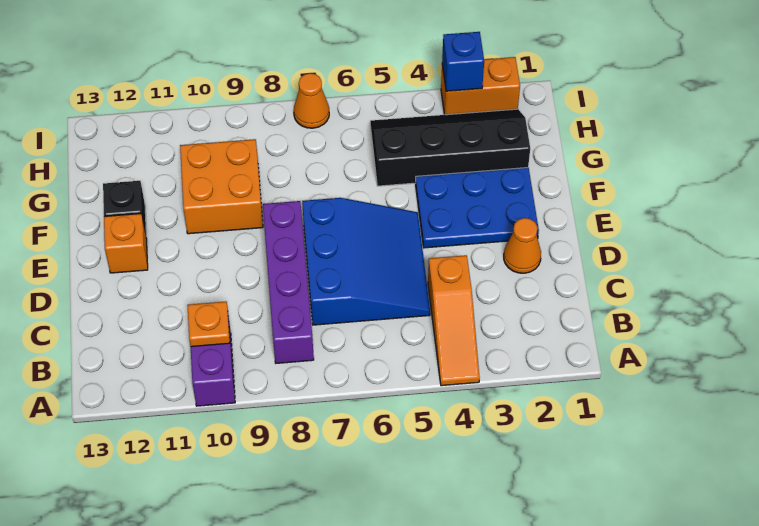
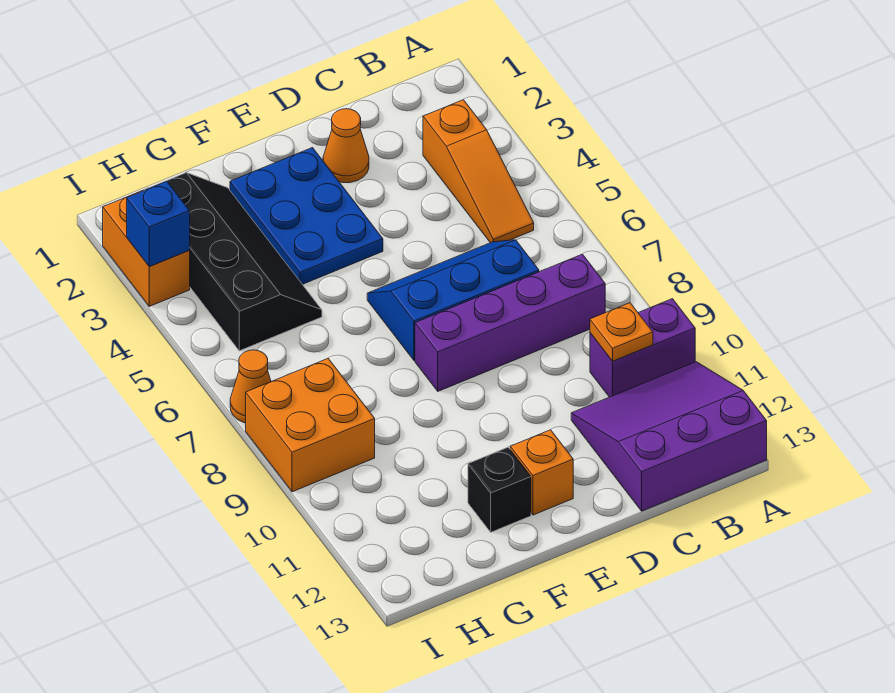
orange 1x3 slope [428,255,480,386] -> orange 1x3 slope turned to [423,100,534,243]
none -> purple 3x3 slope [571,362,767,511]
blue 3x3 slope [302,198,430,325] -> blue 2x3 slope [367,240,539,361]
orange 2x2 brick [180,139,263,234] -> orange 2x2 brick moved to [246,359,375,492]
black 2x4 slope [370,109,530,186] -> black 2x4 slope turned to [145,173,322,351]

